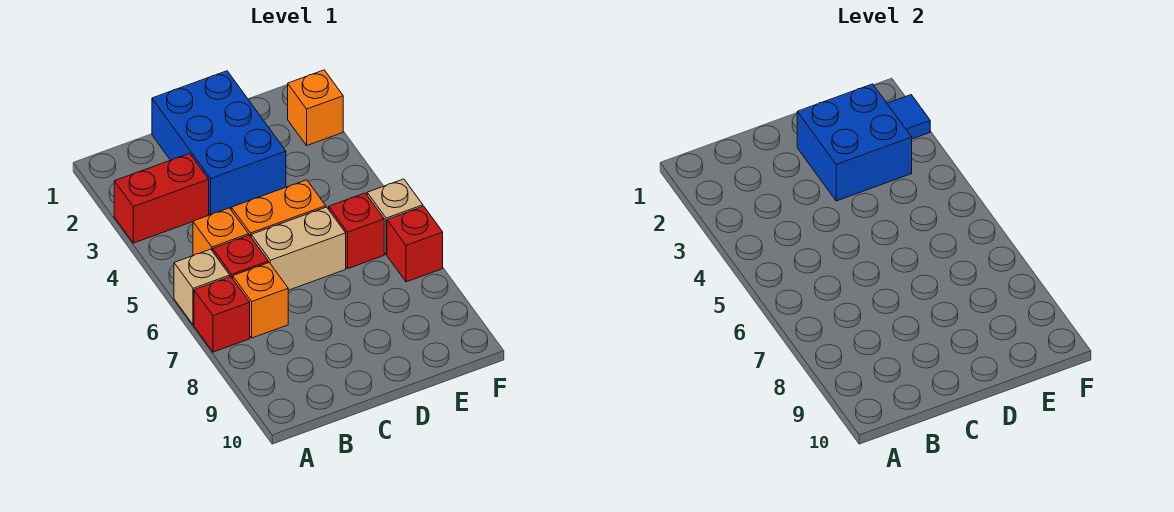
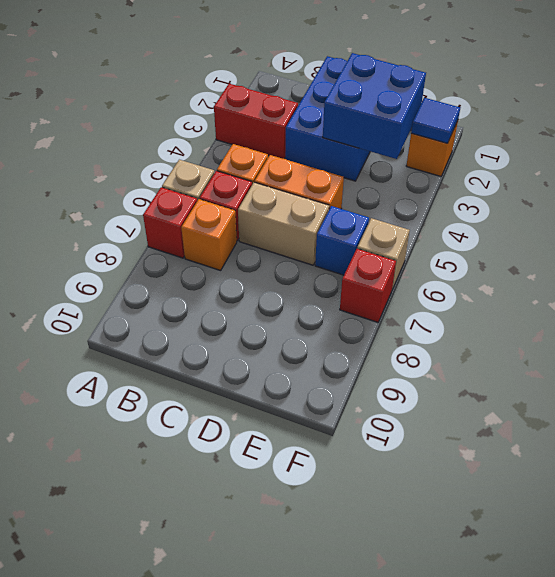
red 1x1 brick [329,193,384,268] -> blue 1x1 brick [315,206,369,275]

